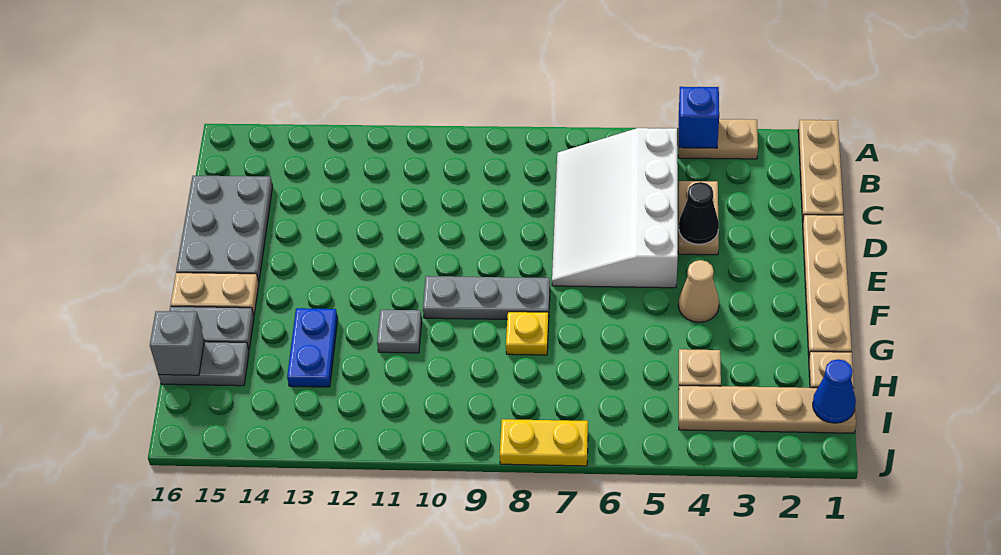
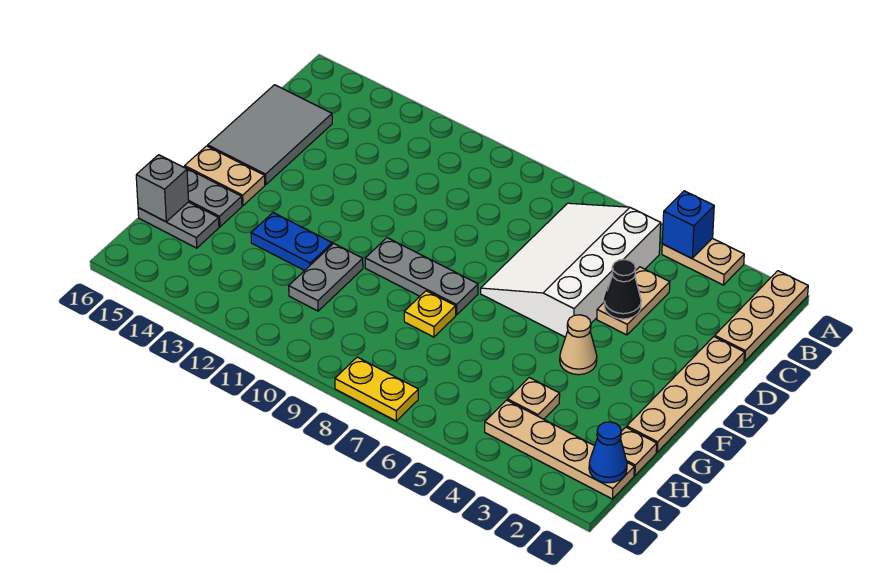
grey 2x3 plate [176,176,273,282] -> grey 2x3 tile [208,85,332,185]
grey 1x1 plate [377,310,422,353] -> grey 1x2 plate [289,243,363,311]
blue 1x2 plate [287,308,338,387] -> blue 1x2 plate turned to [251,213,332,271]

